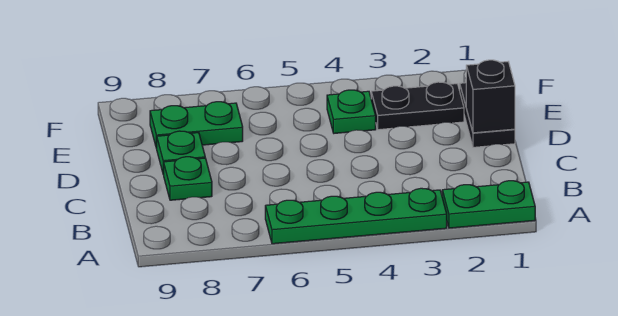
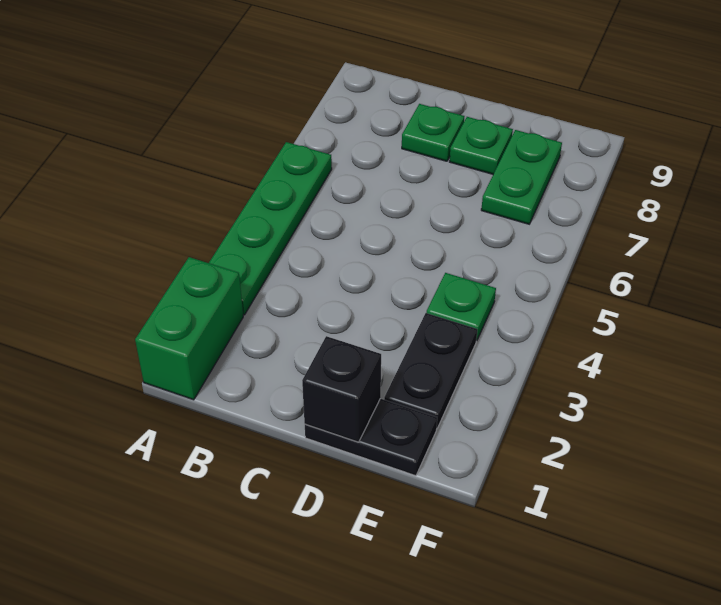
green 1x2 plate [442,181,535,228] -> green 1x2 brick [135,257,243,400]

